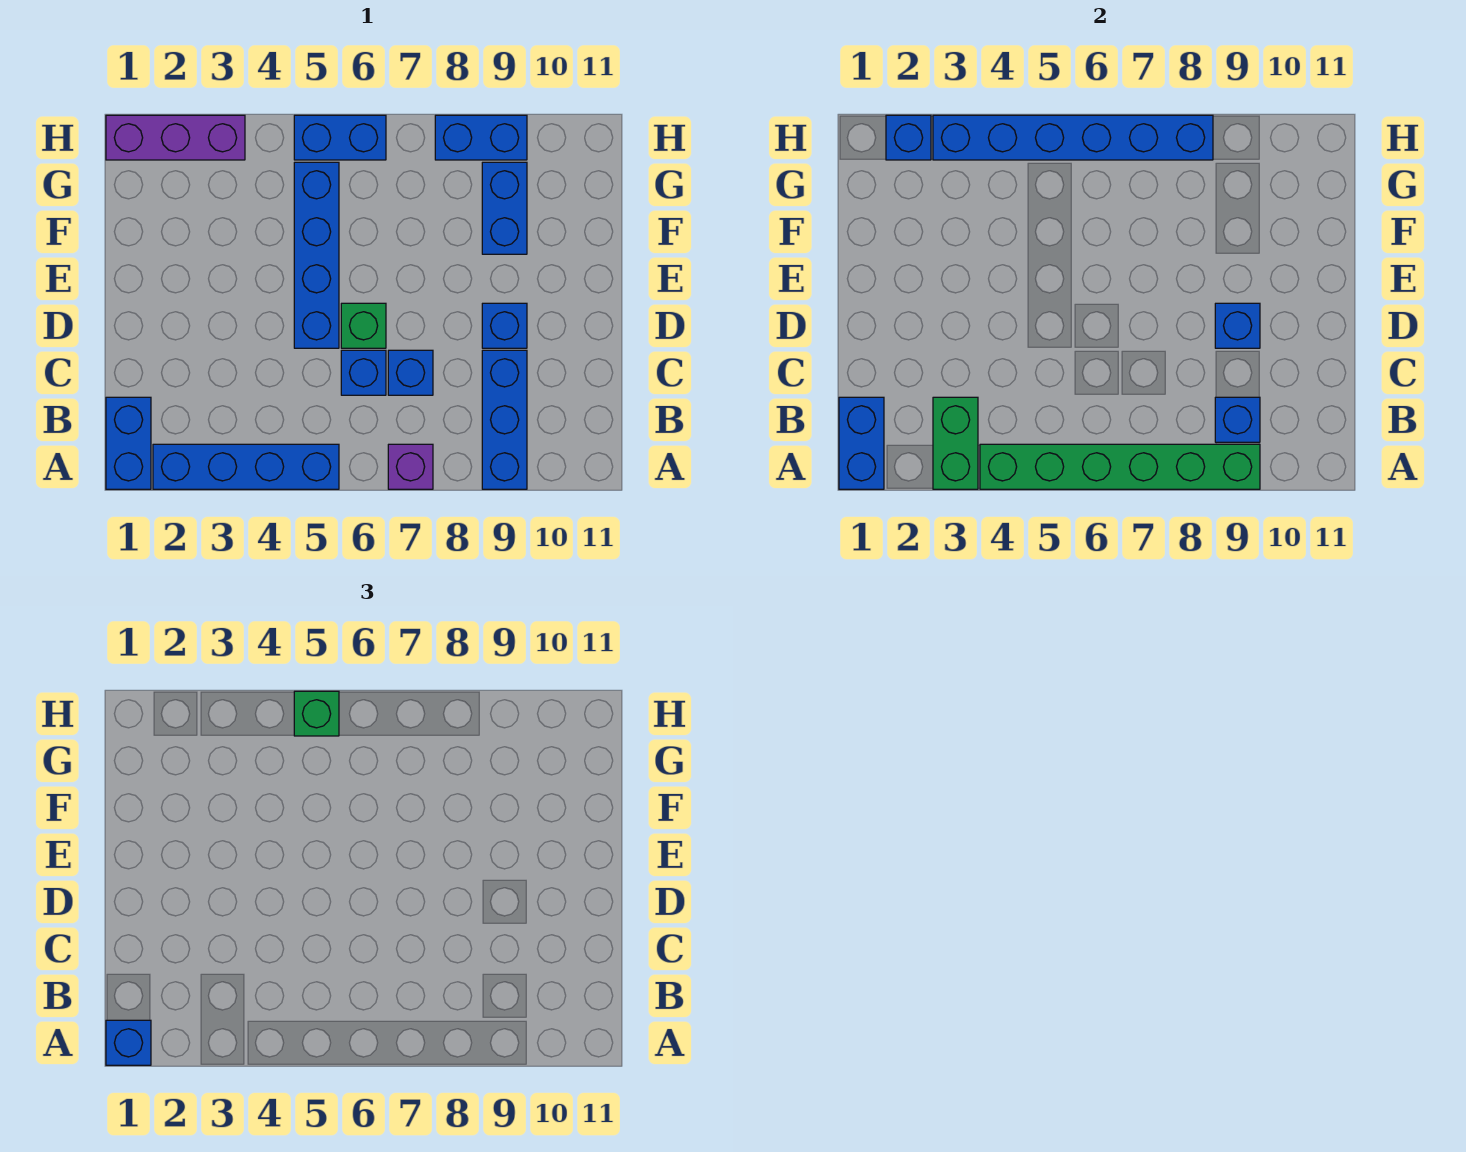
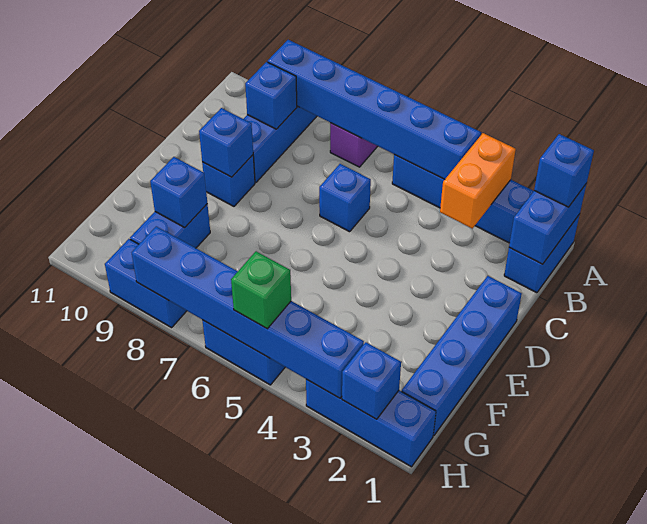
green 1x2 brick [933,397,978,489] -> orange 1x2 brick [440,133,516,228]
green 1x6 brick [980,444,1260,489] -> blue 1x6 brick [268,40,481,179]
blue 1x1 brick [388,350,433,395] -> blue 1x1 brick moved to [150,157,207,227]
blue 1x4 brick [294,162,339,348] -> blue 1x4 brick moved to [402,276,522,436]
green 1x1 brick [341,303,386,348] -> none
purple 1x3 brick [106,115,245,160] -> blue 1x3 brick [306,379,436,467]

